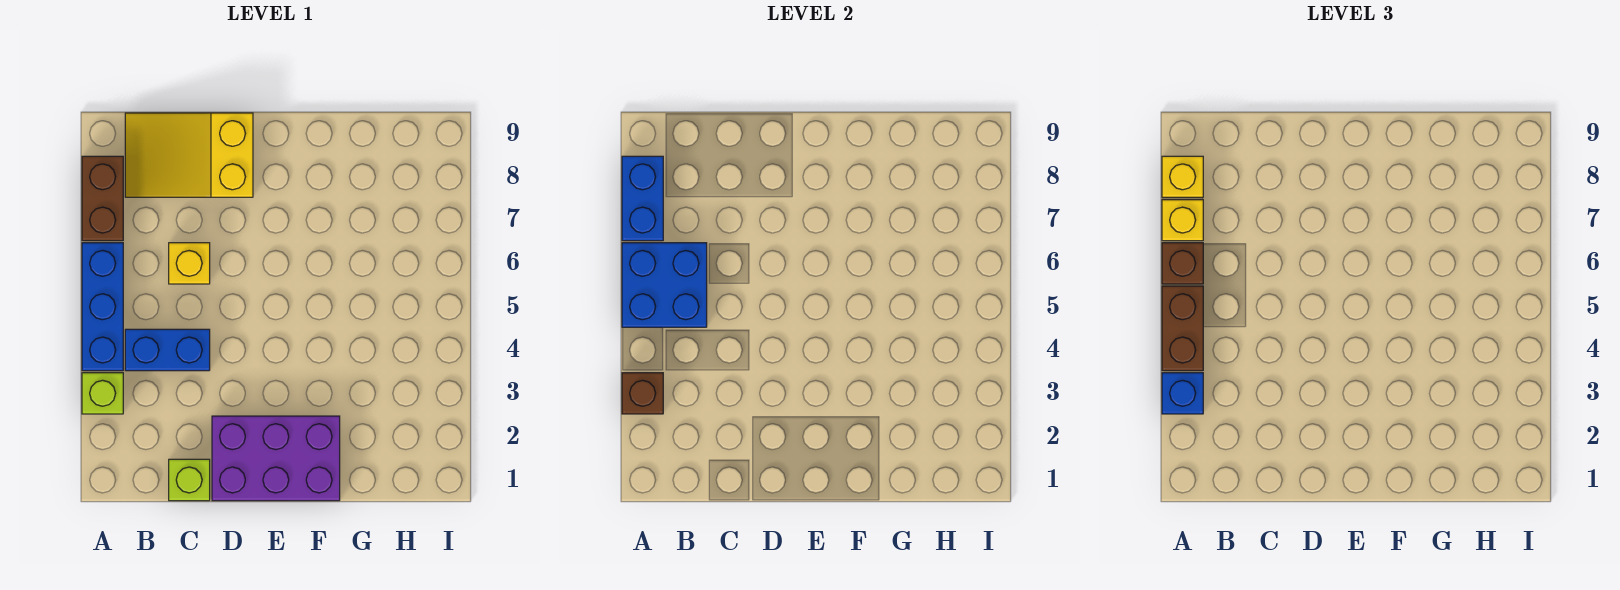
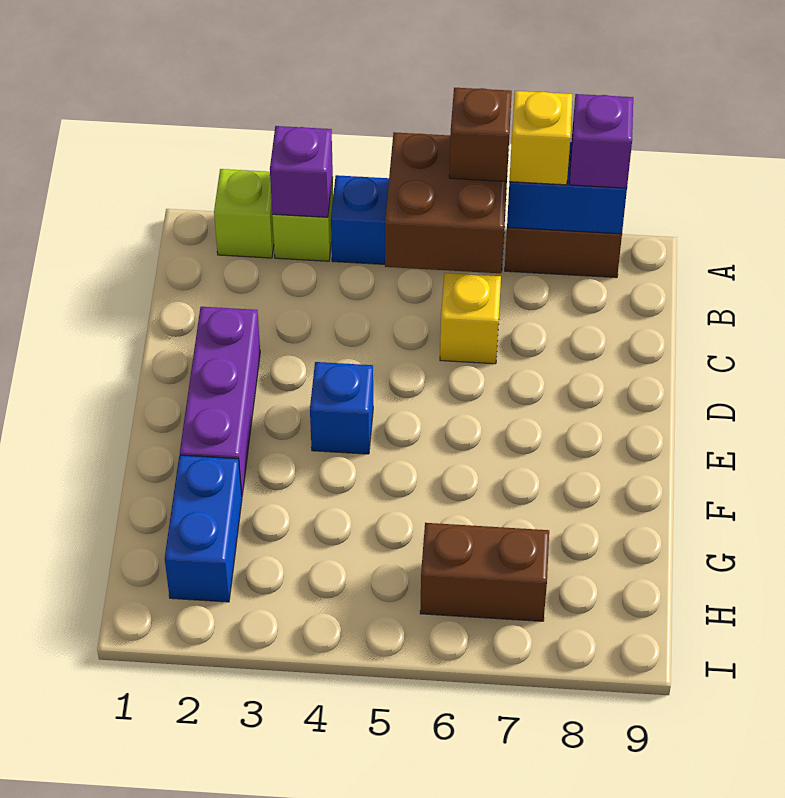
brown 1x1 brick [622,373,663,414] -> purple 1x1 brick [270,126,333,217]
blue 1x1 brick [1162,373,1203,414] -> blue 1x1 brick moved to [310,362,373,454]
brown 1x2 brick [1162,286,1203,371] -> brown 1x2 brick moved to [420,523,549,621]
blue 2x2 brick [622,243,707,327] -> brown 2x2 brick [385,132,509,273]
yellow 1x1 brick [1162,156,1203,197] -> purple 1x1 brick [570,94,633,188]
blue 1x2 brick [125,329,210,371] -> blue 1x2 brick moved to [165,455,242,602]
yellow 2x3 slope [125,113,253,197] -> none
lime 1x1 brick [169,459,210,501] -> lime 1x1 brick moved to [214,169,274,258]
purple 2x3 brick [212,416,340,501] -> purple 1x3 brick [180,307,260,495]

